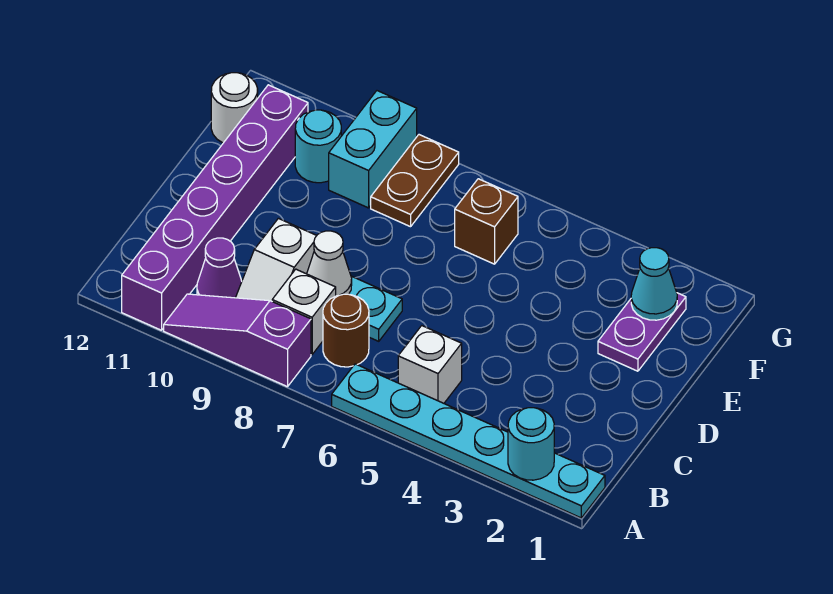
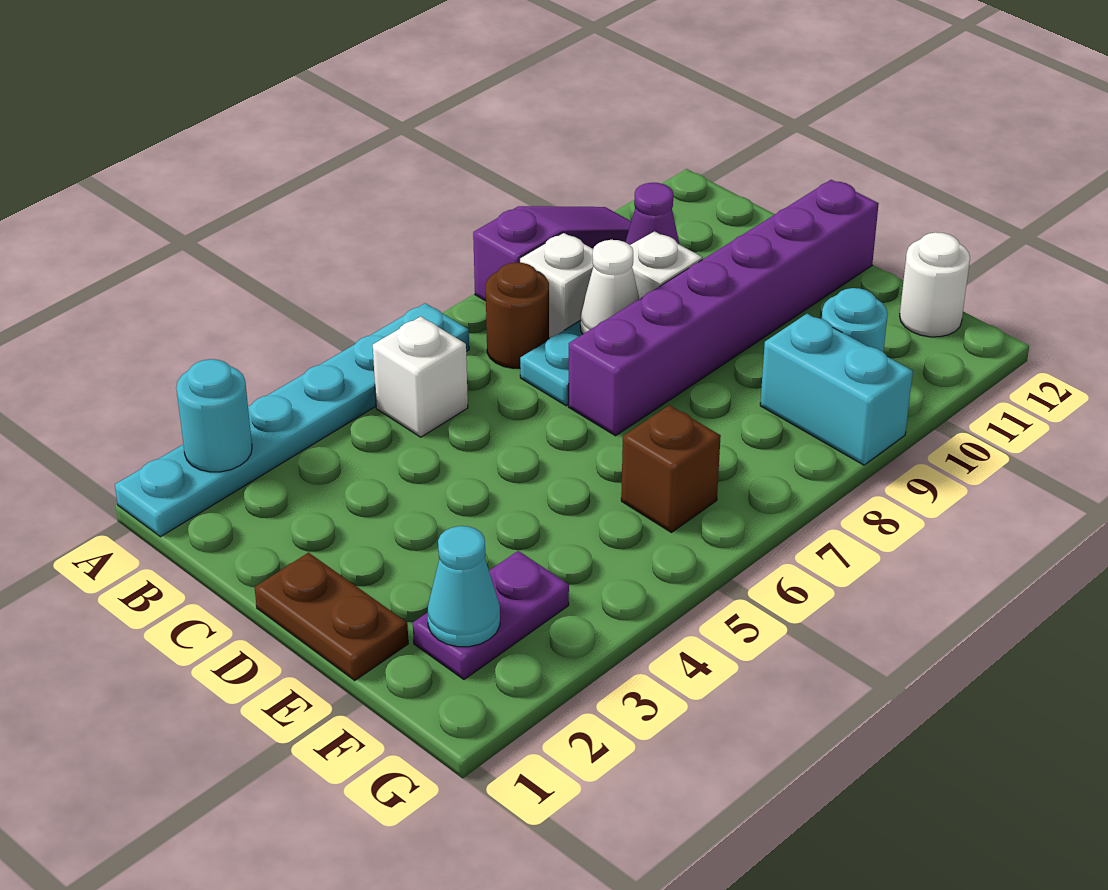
purple 1x6 brick [122,85,308,330] -> purple 1x6 brick turned to [568,180,879,436]
purple 1x2 plate [598,293,686,371] -> purple 1x2 plate turned to [413,551,569,679]
brown 1x2 plate [371,135,459,227] -> brown 1x2 plate moved to [255,553,408,680]

